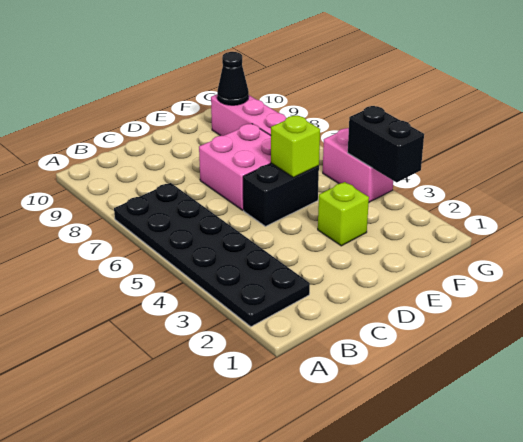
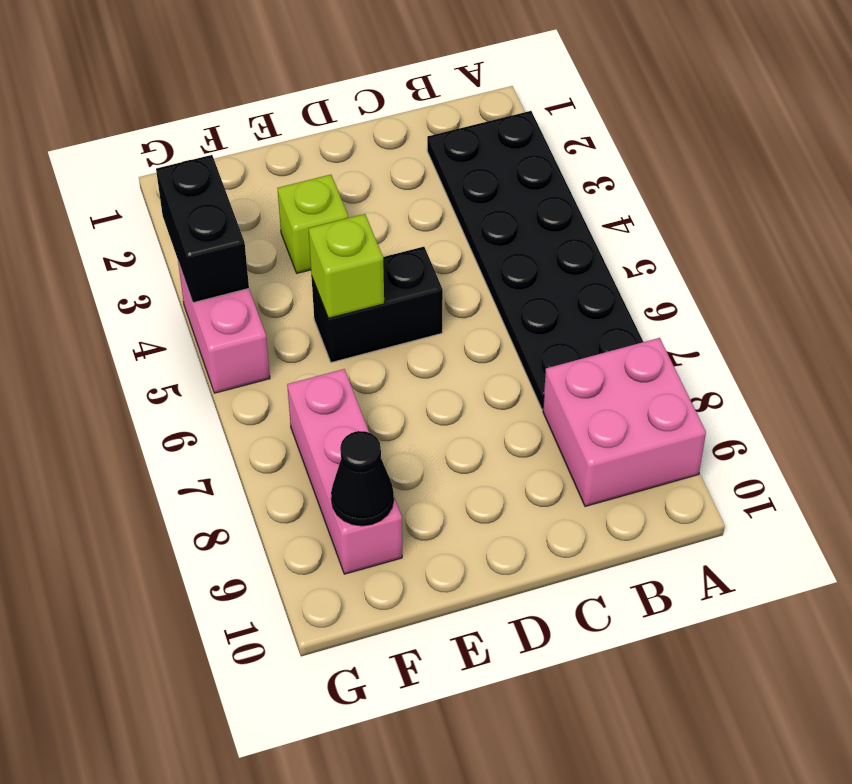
pink 2x2 brick [199,124,271,210] -> pink 2x2 brick moved to [543,338,706,506]

